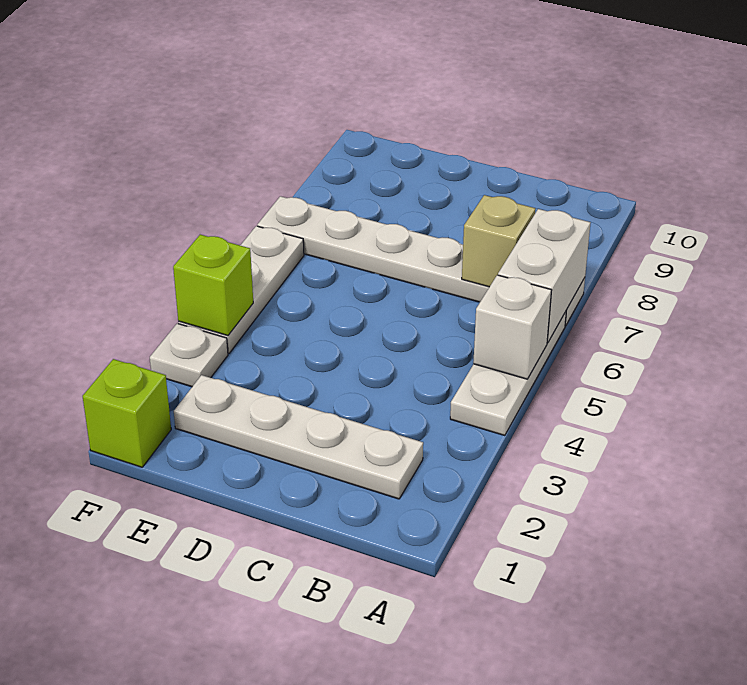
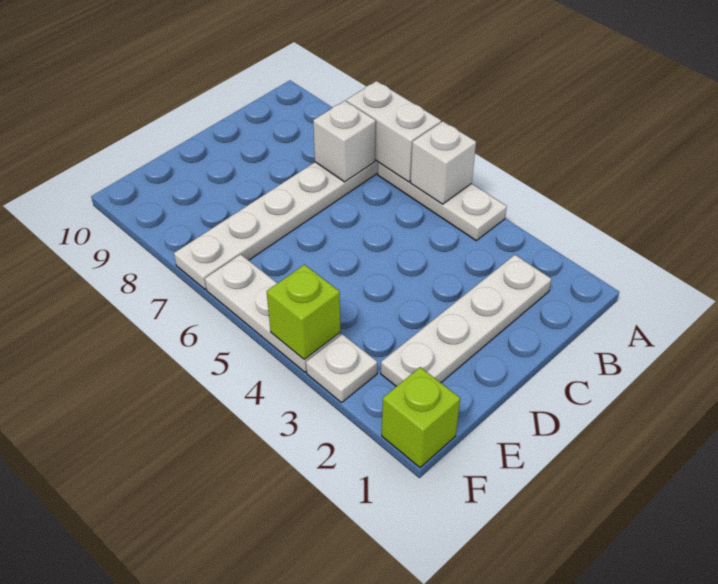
tan 1x1 brick [462,195,535,287] -> white 1x1 brick [313,101,376,182]

